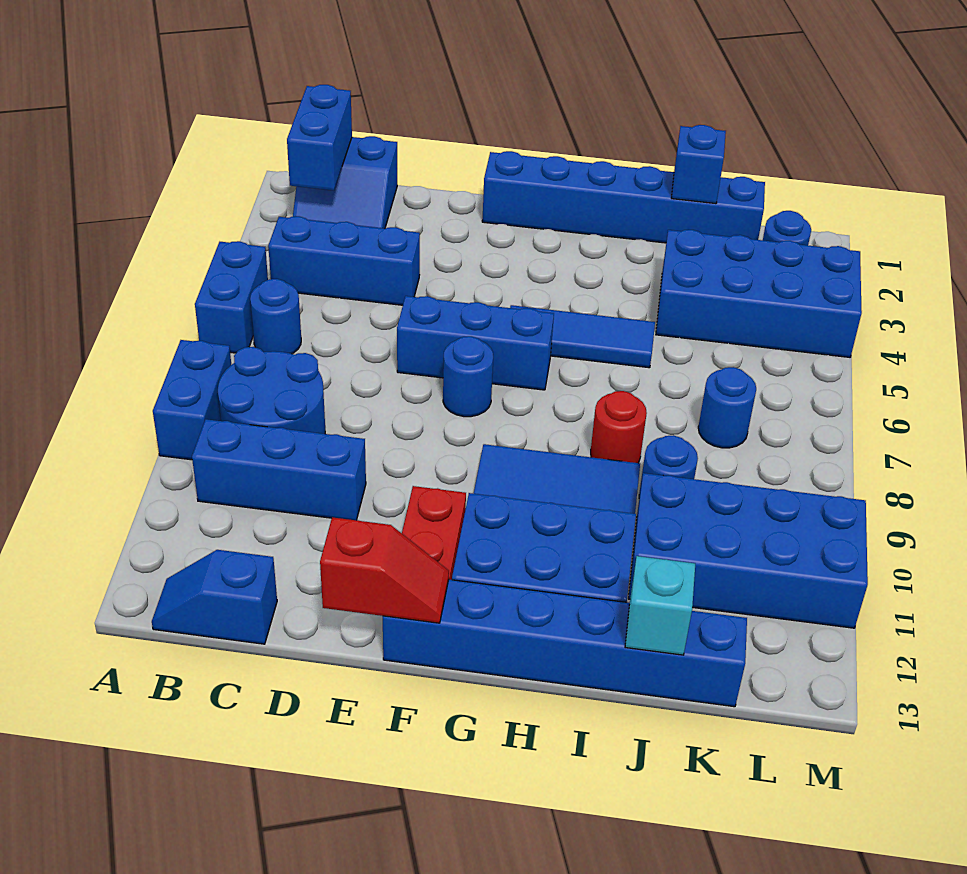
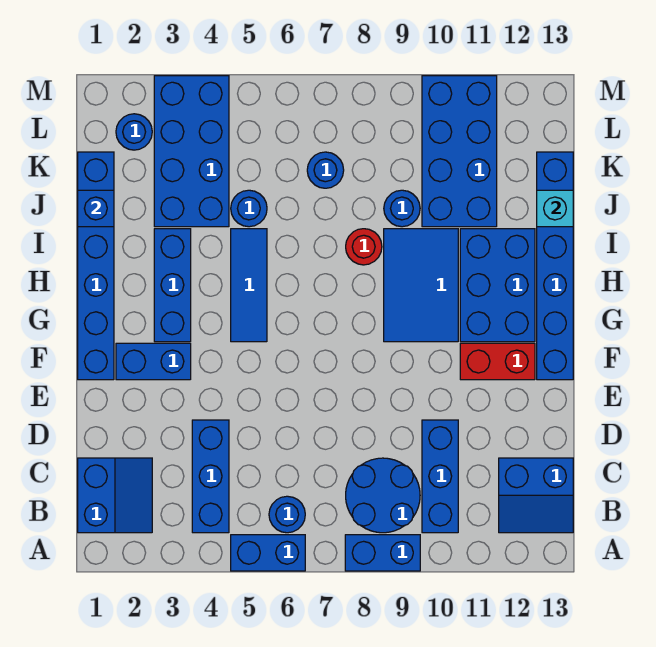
blue 1x2 brick [287,85,352,190] -> blue 1x2 brick moved to [116,343,191,380]
blue 1x2 slope [152,550,277,644] -> blue 2x2 slope [499,458,573,533]
blue 1x3 brick [397,296,554,390] -> blue 1x3 brick moved to [154,229,191,342]
red 1x2 slope [320,517,449,623] -> none
blue 1x1 round brick [443,336,493,417] -> blue 1x1 round brick moved to [231,190,267,227]

